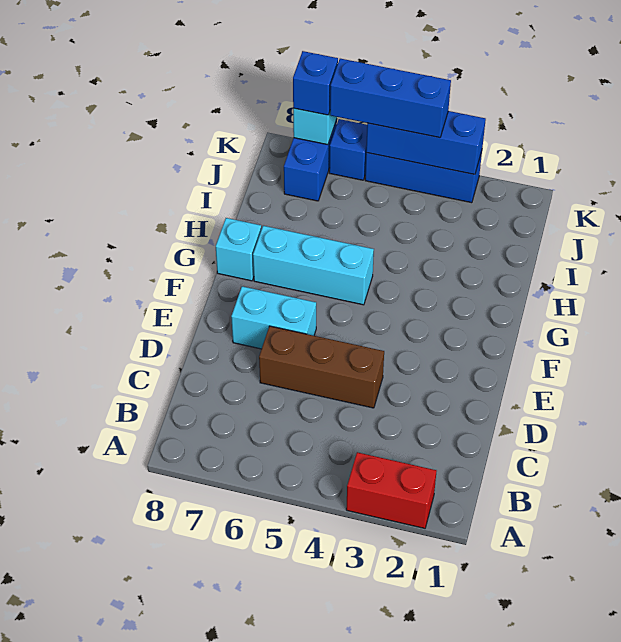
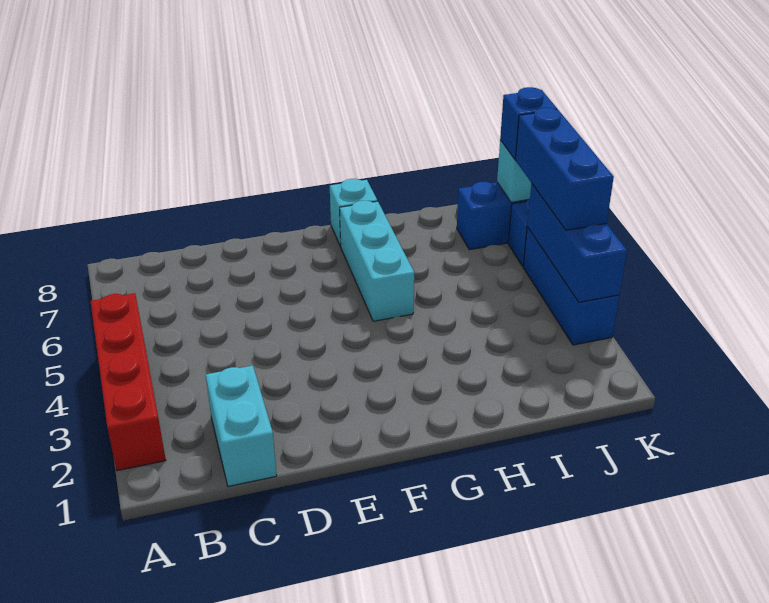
red 1x2 brick [346,452,436,528] -> red 1x4 brick [91,293,166,471]
brown 1x3 brick [259,326,384,408] -> none
cyan 1x2 brick [231,286,316,349] -> cyan 1x2 brick moved to [206,366,277,486]

